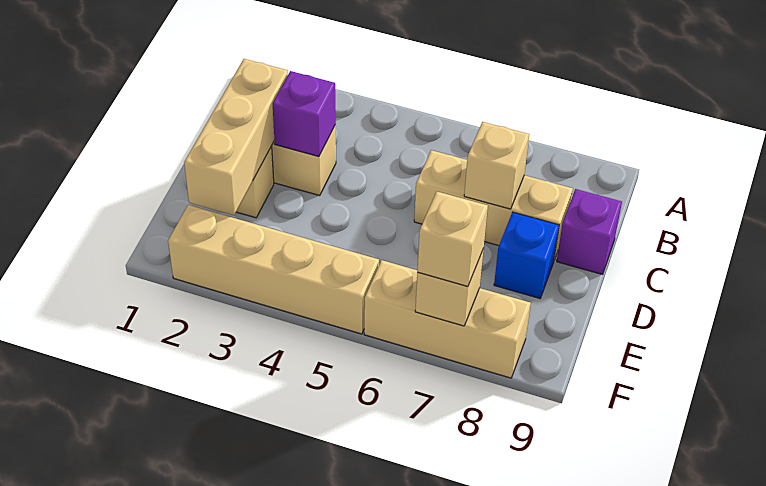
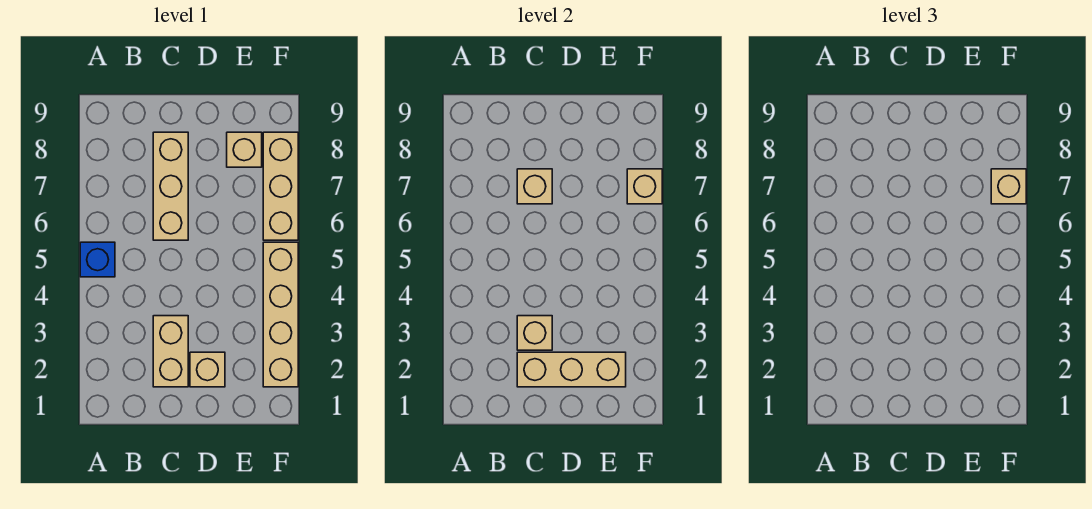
purple 1x1 brick [273,71,336,157] -> tan 1x1 brick [517,316,552,350]
purple 1x1 brick [557,189,622,274] -> none
blue 1x1 brick [494,212,559,298] -> blue 1x1 brick moved to [80,242,115,277]
none -> tan 1x1 brick [227,132,262,167]

